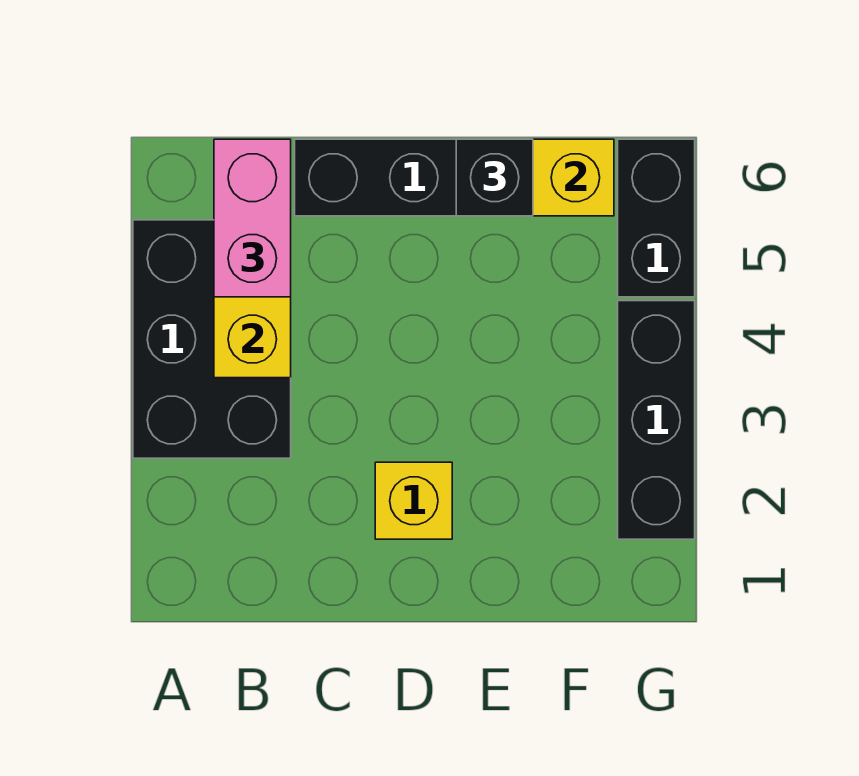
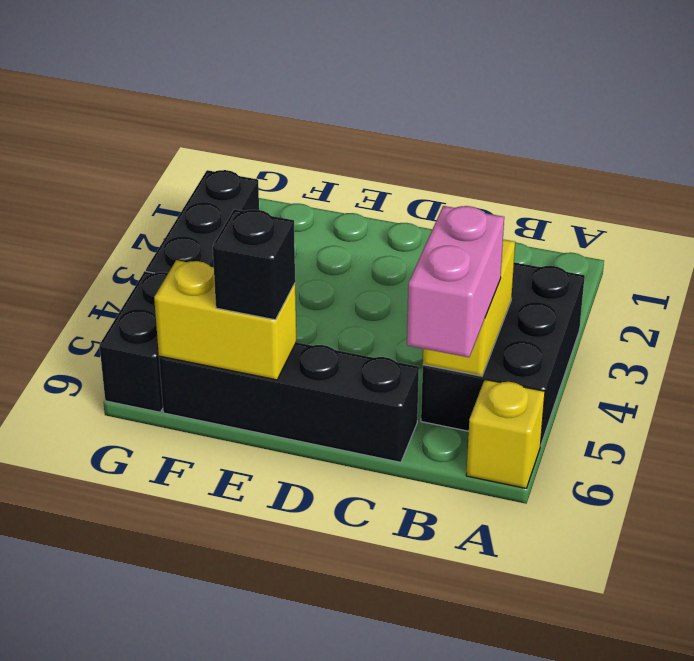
yellow 1x1 brick [375,462,452,539] -> yellow 1x1 brick moved to [466,380,545,488]

